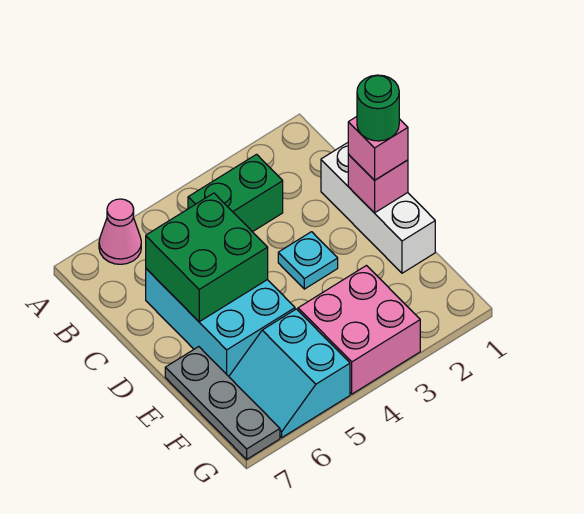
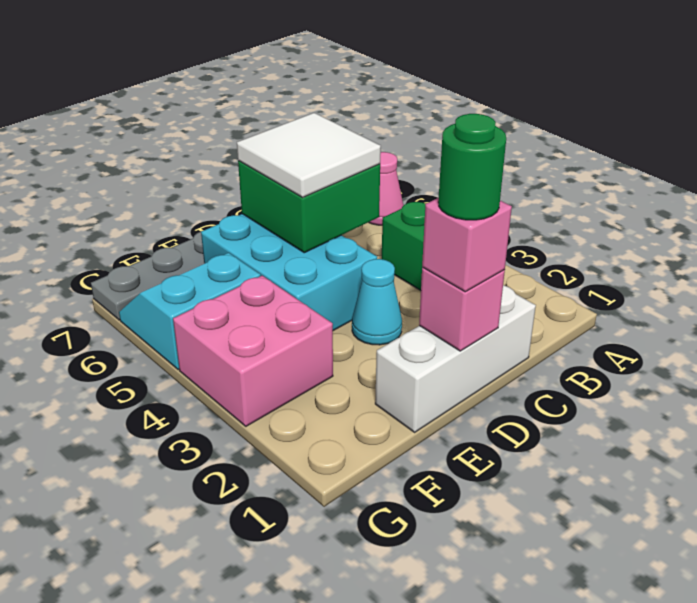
cyan 2x3 brick [146,269,295,376] -> cyan 2x3 brick turned to [201,214,377,331]
none -> white 2x2 tile [237,113,381,197]
cyan 1x1 plate [278,232,338,289] -> cyan 1x1 cone [352,259,402,345]

